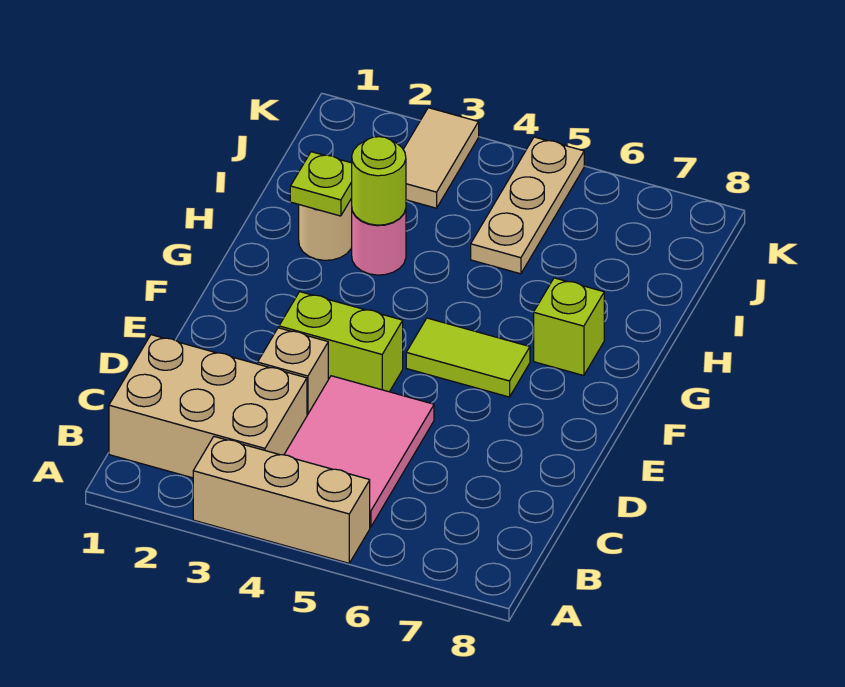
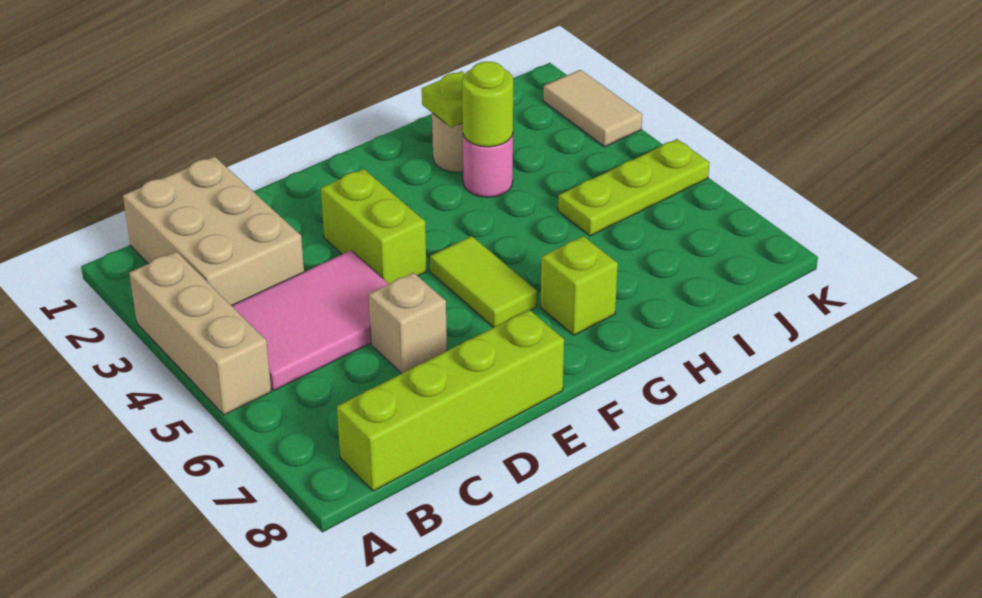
none -> lime 1x4 brick [337,310,564,491]
tan 1x1 brick [258,328,328,415] -> tan 1x1 brick moved to [369,273,447,374]
tan 1x3 plate [471,137,584,274] -> lime 1x3 plate [558,139,709,236]
tan 1x2 tile [403,108,479,208] -> tan 1x2 tile turned to [543,70,642,147]

